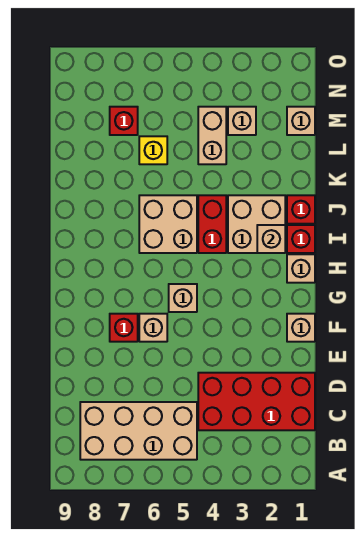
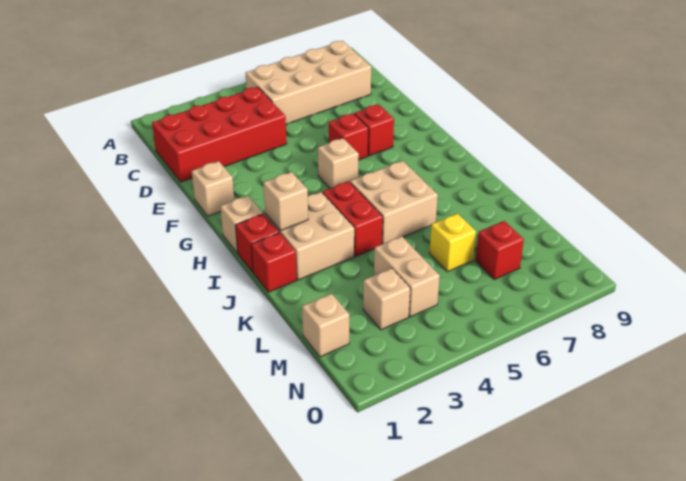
tan 1x1 brick [139,314,167,342] -> red 1x1 brick [329,113,368,160]

